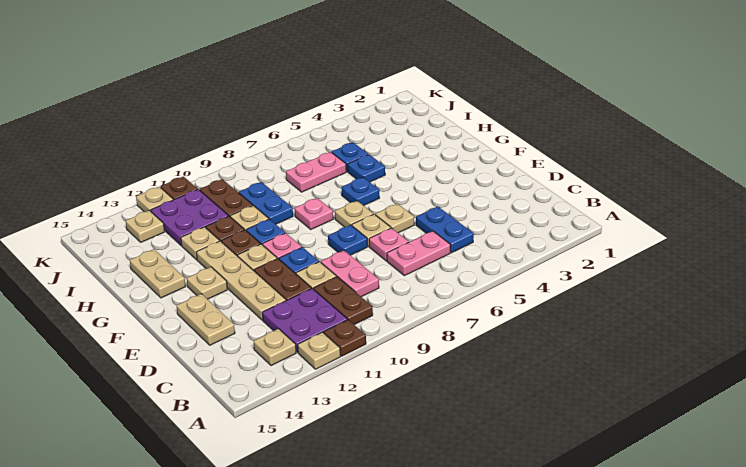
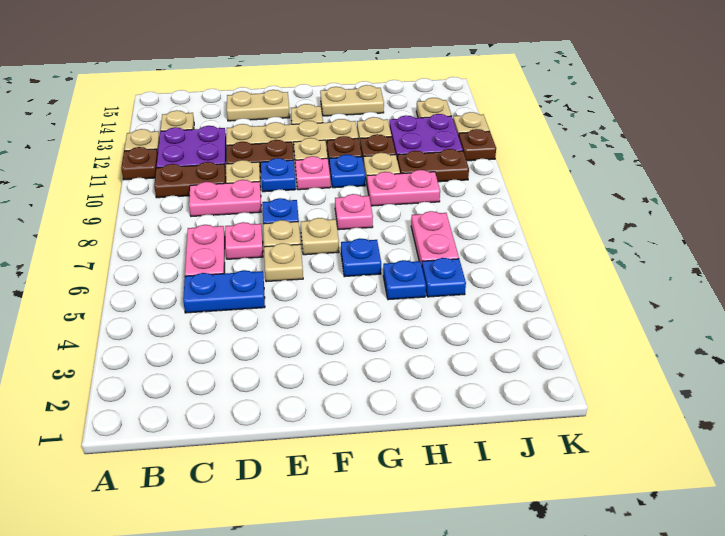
blue 1x2 plate [239,182,293,224] -> pink 1x2 plate [367,170,440,206]

